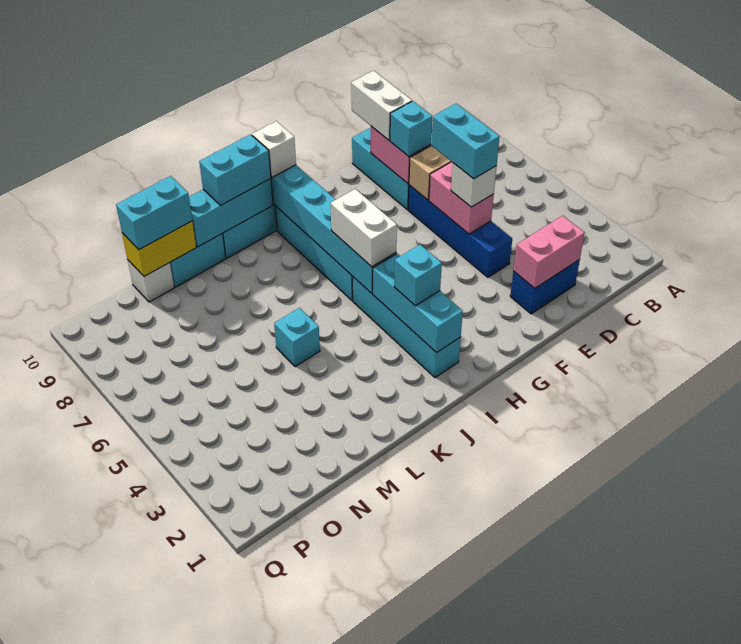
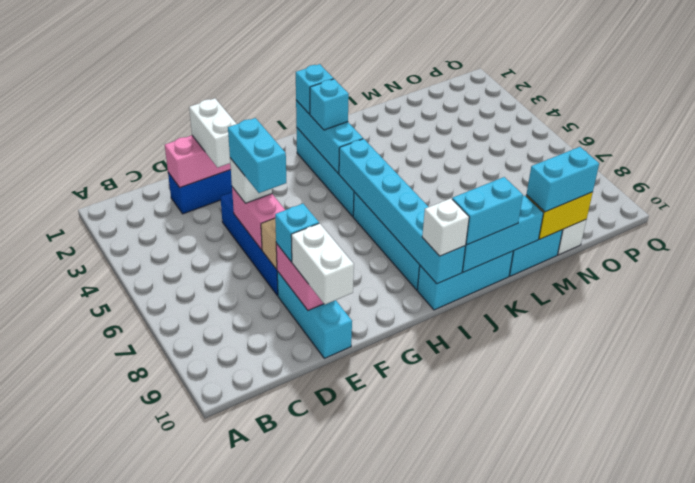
white 1x2 brick [331,189,397,267] -> white 1x2 brick moved to [189,98,236,168]
cyan 1x1 brick [274,308,320,367] -> cyan 1x1 brick moved to [296,64,334,114]

